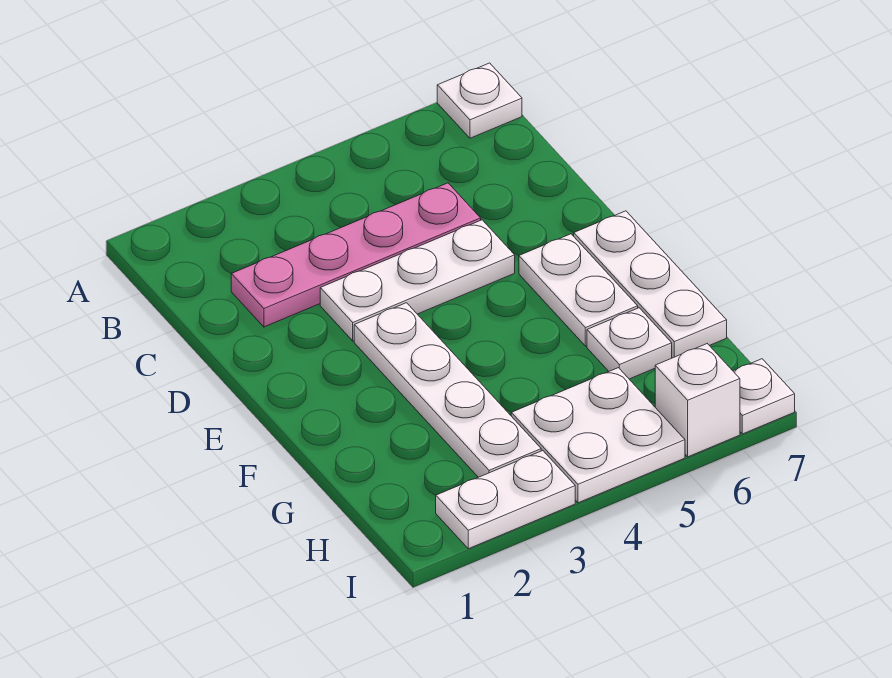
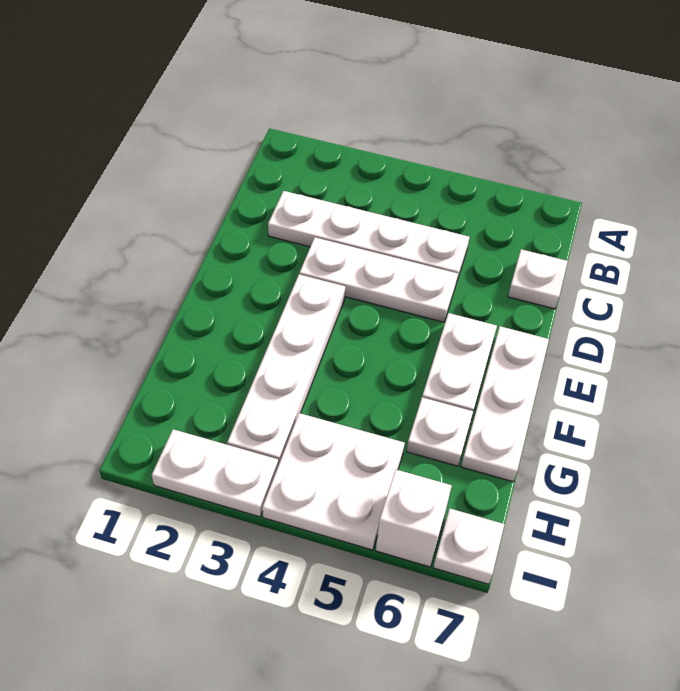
white 1x1 plate [437,63,522,138] -> white 1x1 plate moved to [508,249,568,309]
pink 1x4 plate [231,183,481,327] -> white 1x4 plate [268,191,469,283]

